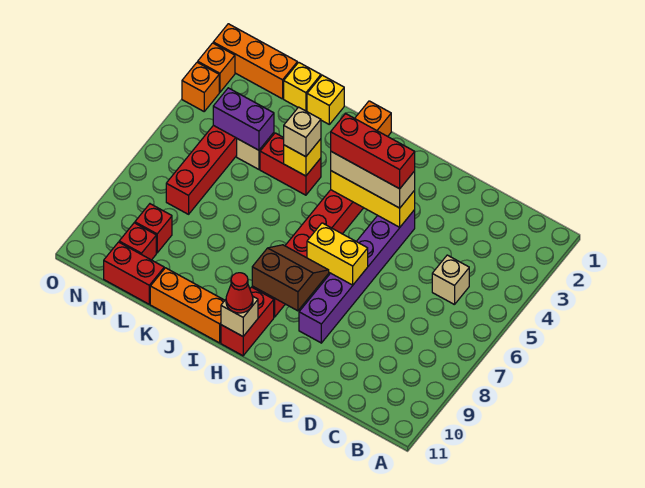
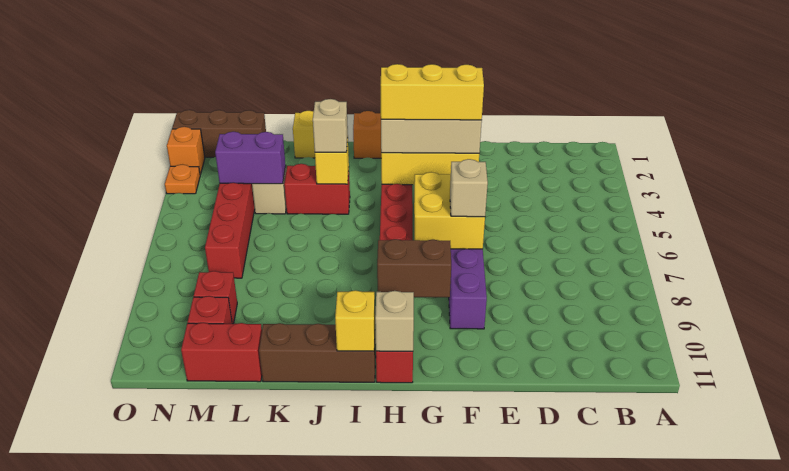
tan 1x1 brick [432,255,469,305] -> tan 1x1 brick moved to [450,159,488,217]
red 1x3 brick [331,114,415,189] -> yellow 1x3 brick [381,64,484,120]
yellow 1x2 brick [307,223,368,285] -> yellow 2x2 brick [414,172,485,249]
red 1x1 cone [226,273,253,313] -> none
orange 1x3 brick [150,268,225,343] -> brown 1x3 brick [259,323,376,382]
yellow 1x1 brick [284,62,321,111] -> yellow 1x1 brick moved to [335,290,375,351]
orange 1x3 brick [213,24,297,99] -> brown 1x3 brick [172,110,266,157]
orange 1x1 brick [182,62,219,111] -> orange 1x1 plate [165,165,200,194]

